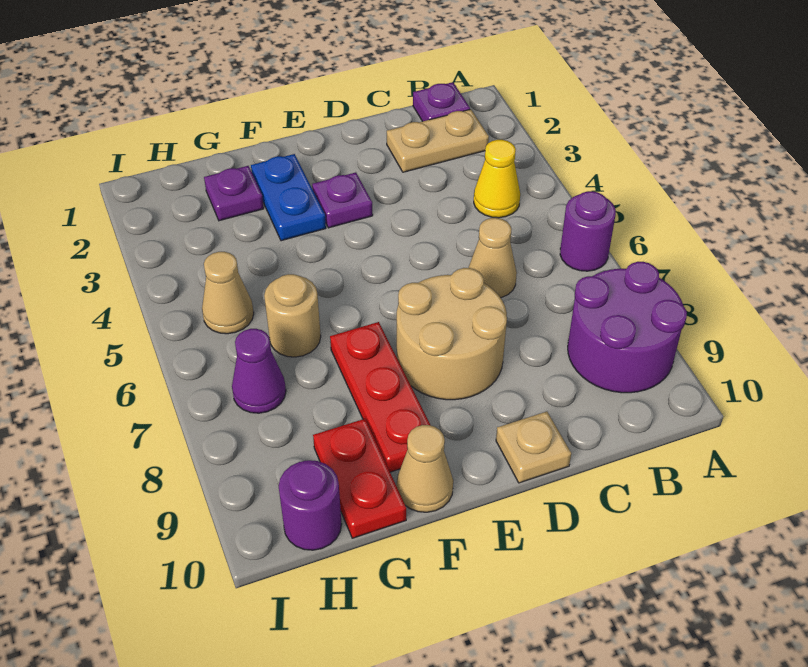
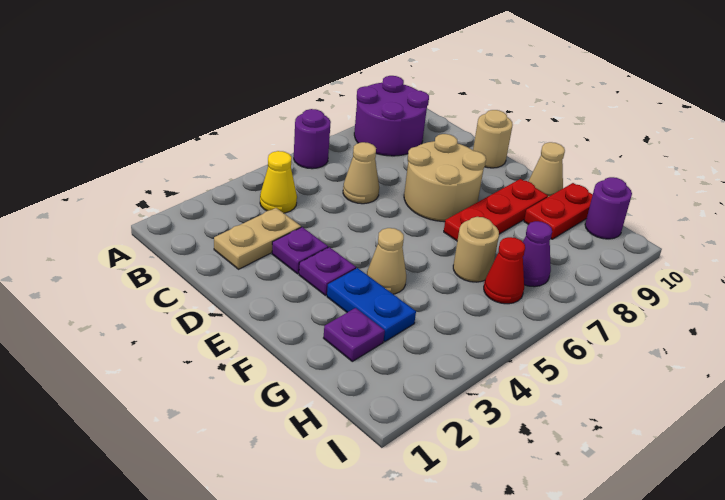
purple 1x1 plate [413,82,470,121] -> purple 1x1 plate moved to [272,227,328,274]
tan 1x2 plate [387,109,489,172] -> tan 1x2 plate turned to [214,208,301,269]
tan 1x1 plate [496,412,571,483] -> tan 1x1 round brick [473,110,513,168]
blue 1x2 plate [251,154,326,241] -> blue 1x2 plate turned to [327,268,416,342]
tan 1x1 cone [202,252,254,334] -> tan 1x1 cone moved to [367,228,406,294]
none -> red 1x1 cone [484,237,525,304]

